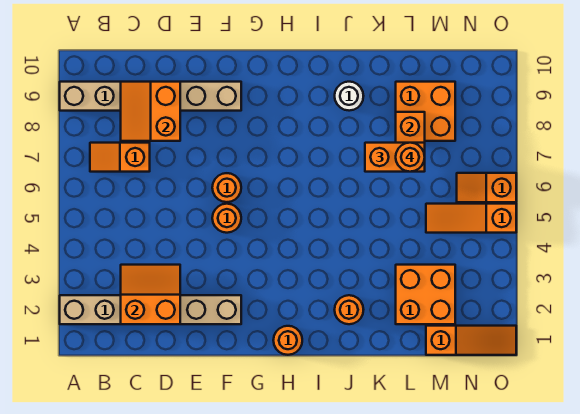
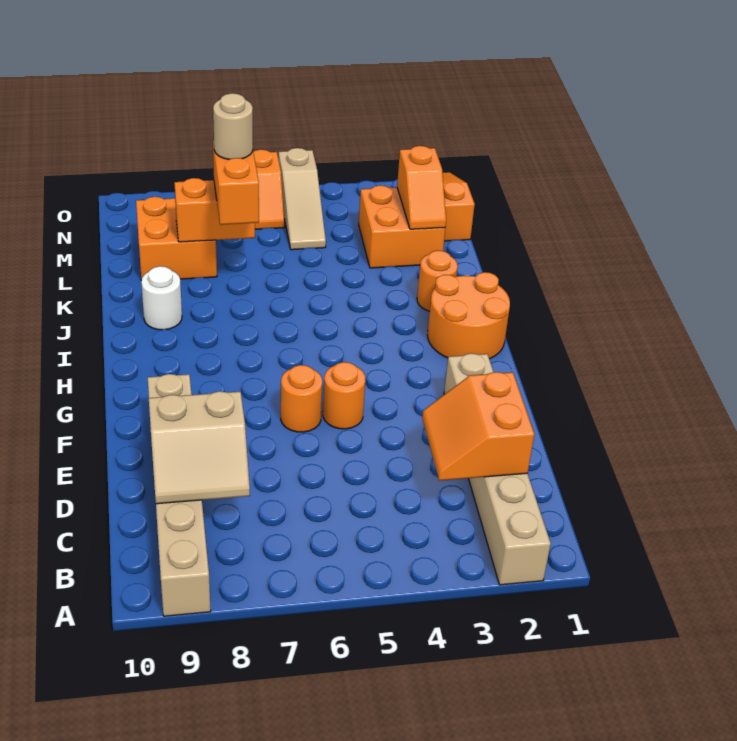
orange 1x2 slope [90,143,150,172] -> orange 1x2 slope moved to [397,146,446,229]
orange 2x2 slope [121,82,180,141] -> tan 2x2 slope [149,391,250,504]
orange 1x1 round brick [273,326,302,355] -> orange 2x2 round brick [427,272,510,359]
orange 1x1 round brick [396,143,425,172] -> tan 1x1 round brick [213,93,253,160]
orange 1x3 slope [426,204,516,233] -> tan 1x3 slope [279,148,326,250]

